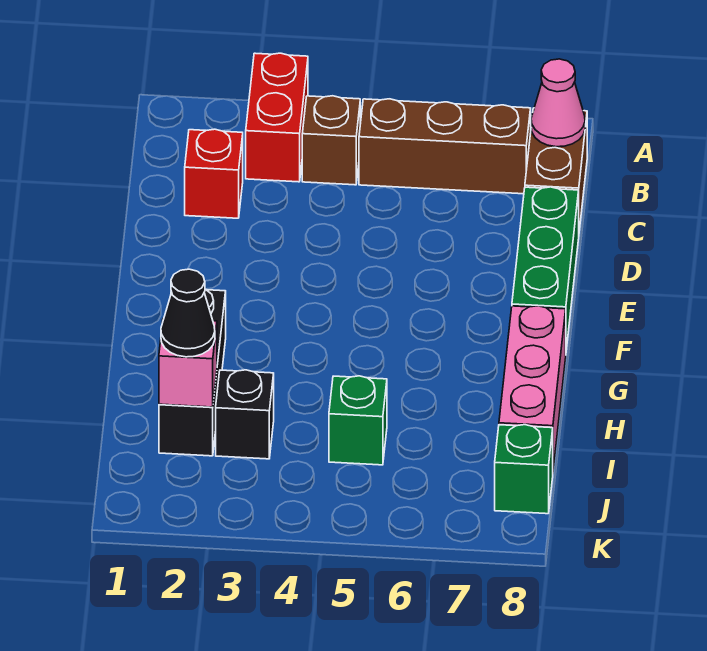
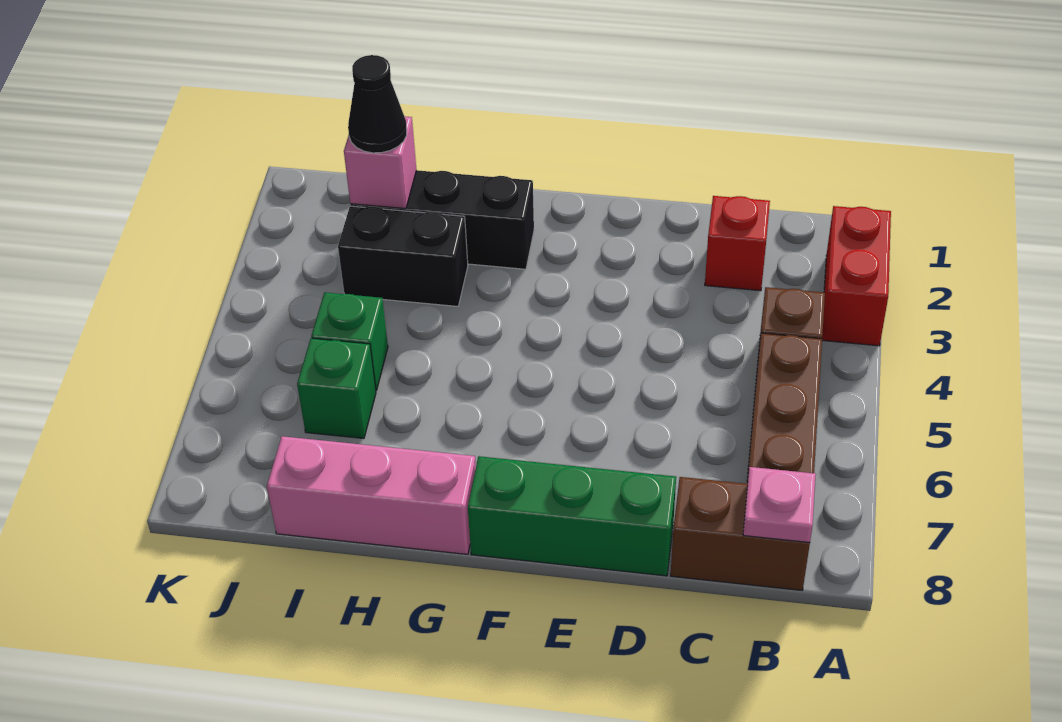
red 1x2 brick [246,53,308,182] -> red 1x2 brick turned to [822,206,891,346]
pink 1x1 cone [531,59,585,147] -> pink 1x1 plate [743,467,816,543]
black 1x1 brick [216,370,274,459] -> black 1x2 brick [338,206,468,306]
green 1x1 brick [495,425,553,514] -> green 1x1 brick moved to [297,338,376,438]

